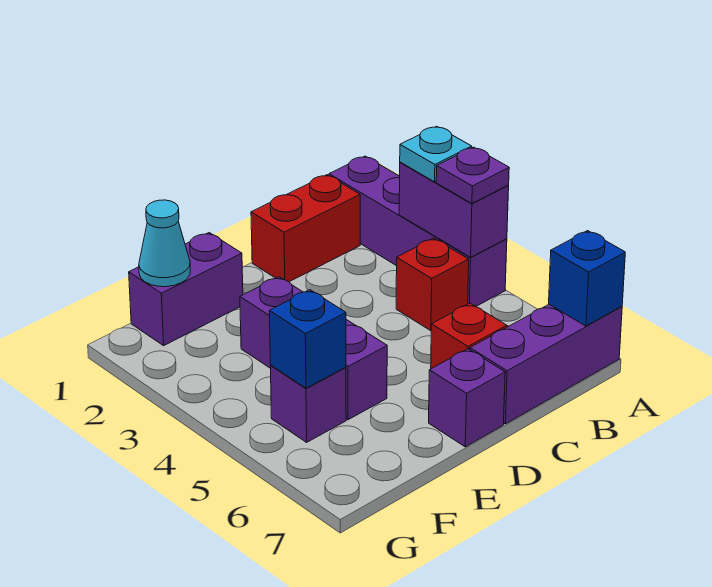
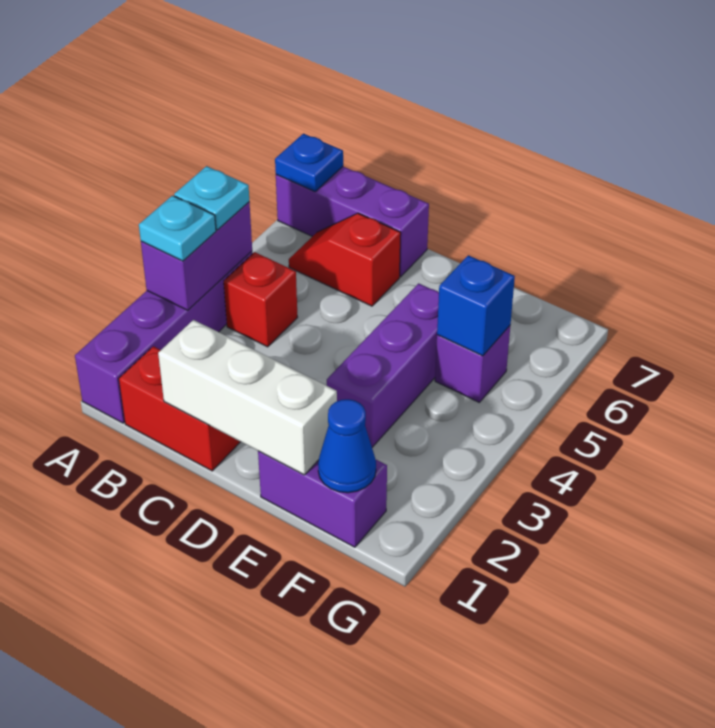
purple 1x1 plate [436,147,509,204] -> cyan 1x1 plate [174,166,249,230]
blue 1x1 brick [549,231,625,326] -> blue 1x1 plate [275,134,343,191]
none -> white 1x3 brick [158,320,337,475]
purple 1x1 brick [429,349,505,447] -> none
cyan 1x1 cone [139,200,190,287] -> blue 1x1 cone [318,399,376,493]

